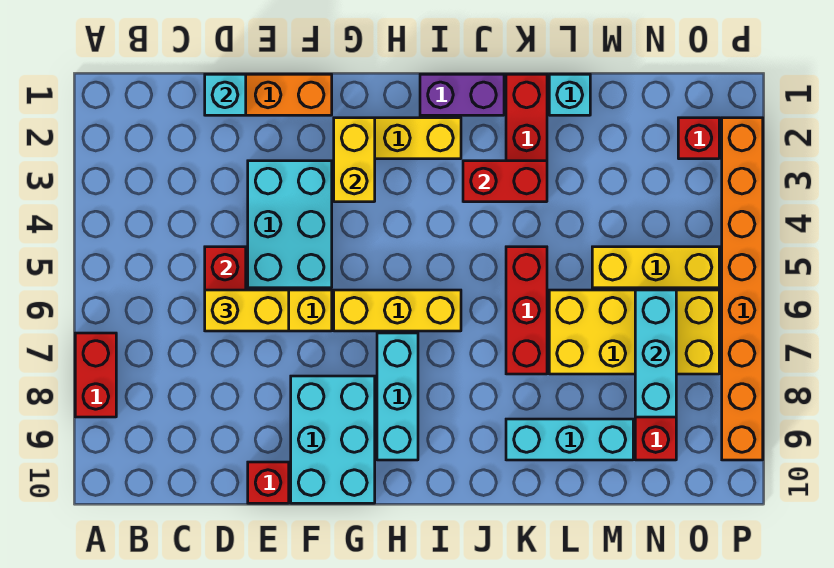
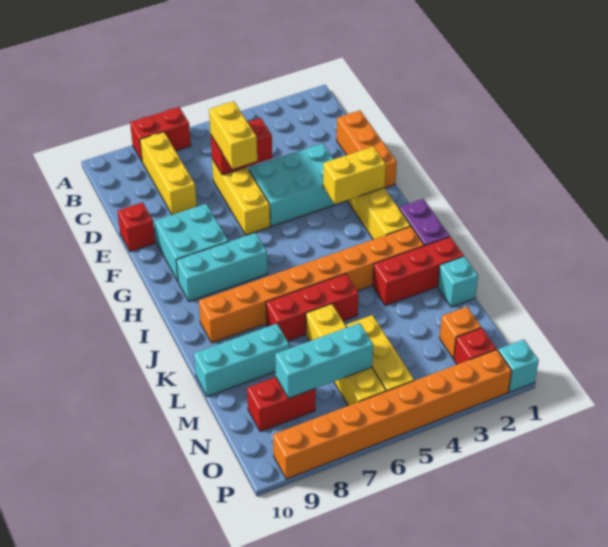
cyan 1x1 brick [205,74,246,115] -> cyan 1x1 brick moved to [498,339,539,392]
cyan 2x3 brick [291,376,375,503] -> cyan 2x2 brick [155,204,229,281]
yellow 1x3 brick [334,290,461,331] -> yellow 1x3 brick moved to [140,132,197,215]
none -> orange 1x8 brick [199,227,424,343]
red 1x2 brick [463,161,547,202] -> none
cyan 1x3 brick [506,419,633,460] -> cyan 1x3 brick turned to [194,324,289,397]
yellow 2x4 brick [549,290,719,374] -> yellow 1x4 brick [306,304,386,406]
none -> orange 1x1 brick [440,307,481,359]

